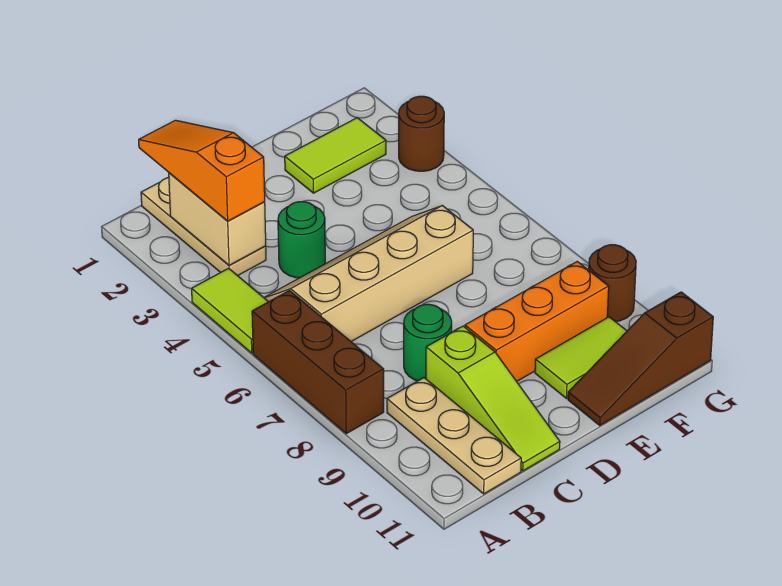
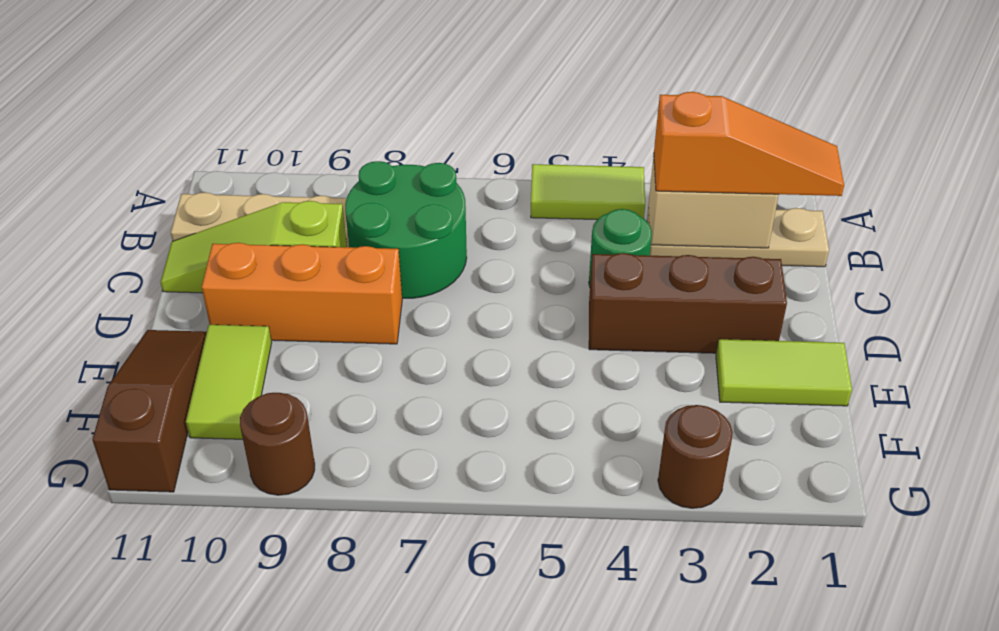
brown 1x3 brick [252,291,384,434] -> brown 1x3 brick moved to [589,253,787,353]
tan 2x4 slope [264,206,473,341] -> none
green 1x1 round brick [404,304,452,381] -> green 2x2 round brick [345,161,467,298]
orange 1x3 brick [465,261,609,382] -> orange 1x3 brick turned to [202,243,402,344]
lime 1x2 tile [285,118,386,193] -> lime 1x2 tile turned to [716,339,852,406]

